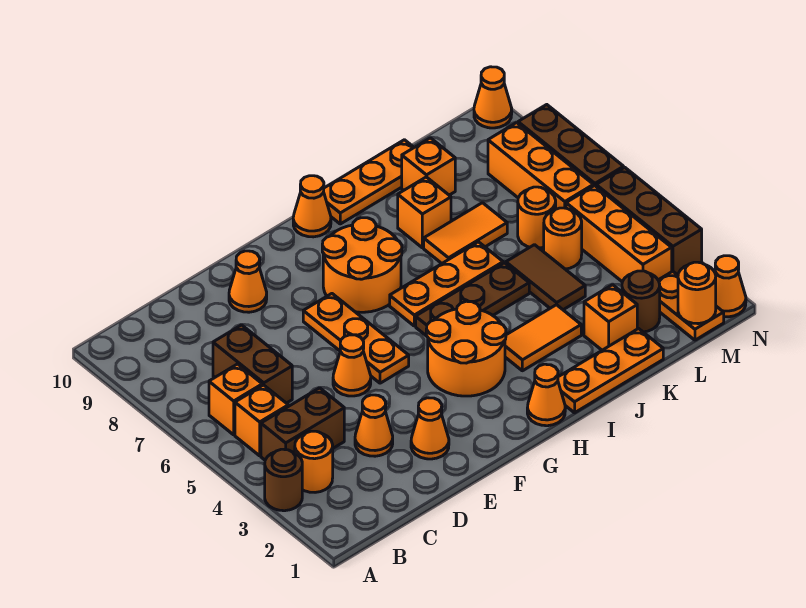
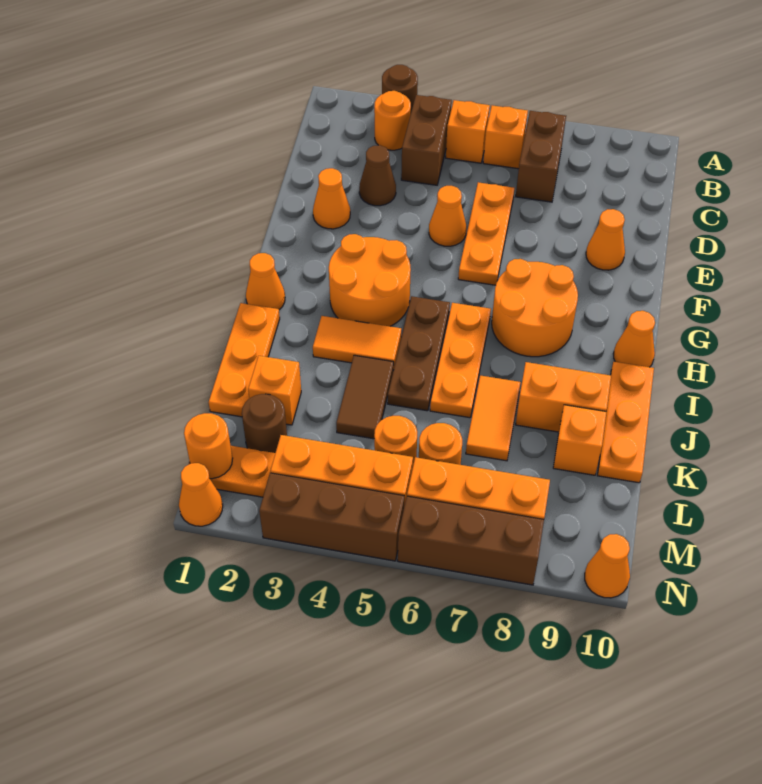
brown 1x2 brick [213,325,292,403] -> brown 1x2 brick turned to [516,111,566,202]
orange 1x1 cone [355,395,393,456] -> brown 1x1 cone [359,145,396,206]
orange 1x3 plate [303,294,409,383] -> orange 1x3 plate turned to [458,182,514,285]
orange 1x2 tile [505,305,581,371] -> orange 1x2 tile turned to [313,316,401,369]
orange 1x1 brick [398,177,451,248] -> orange 1x2 brick [516,362,611,432]
brown 1x2 tile [506,245,585,310] -> brown 1x2 tile turned to [336,355,394,439]

